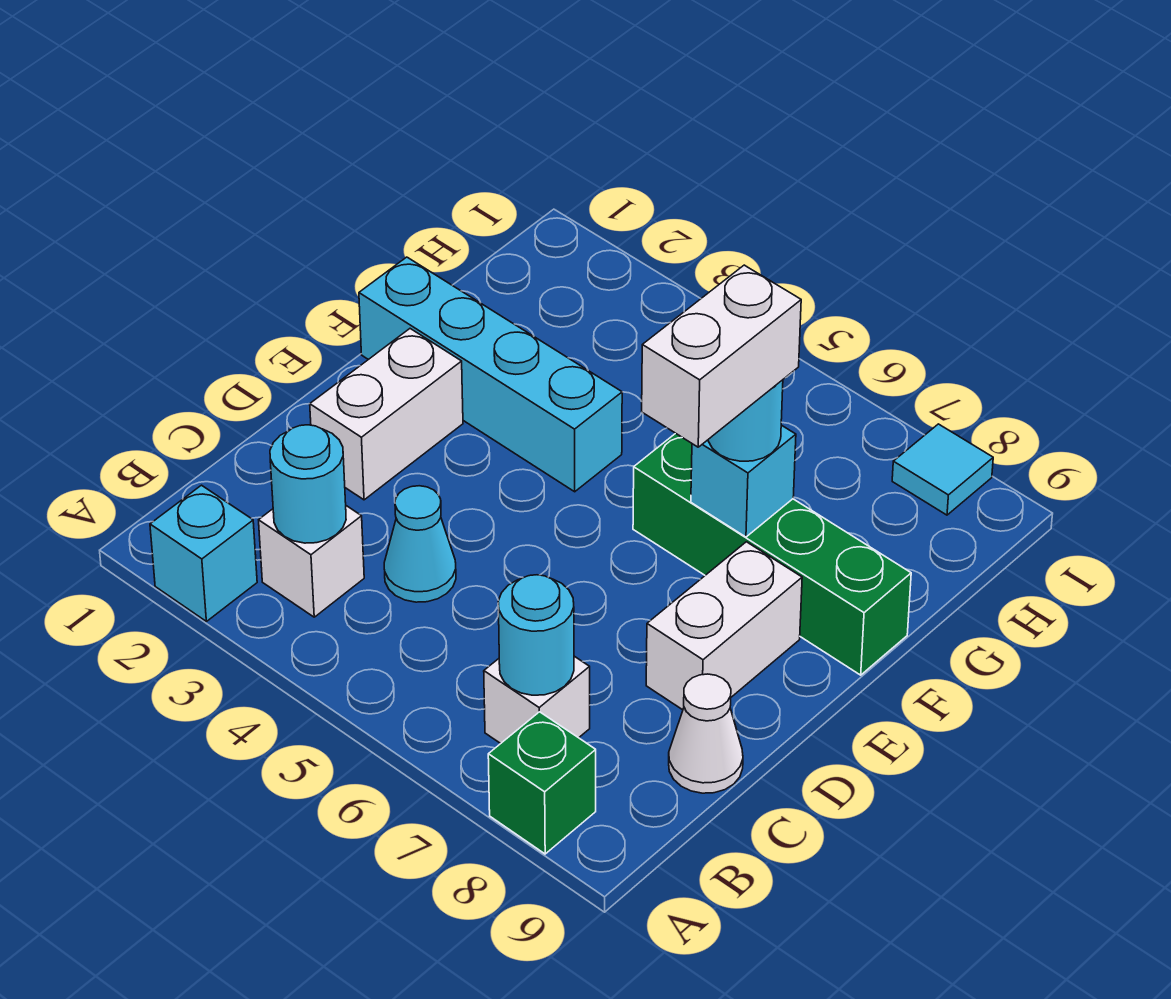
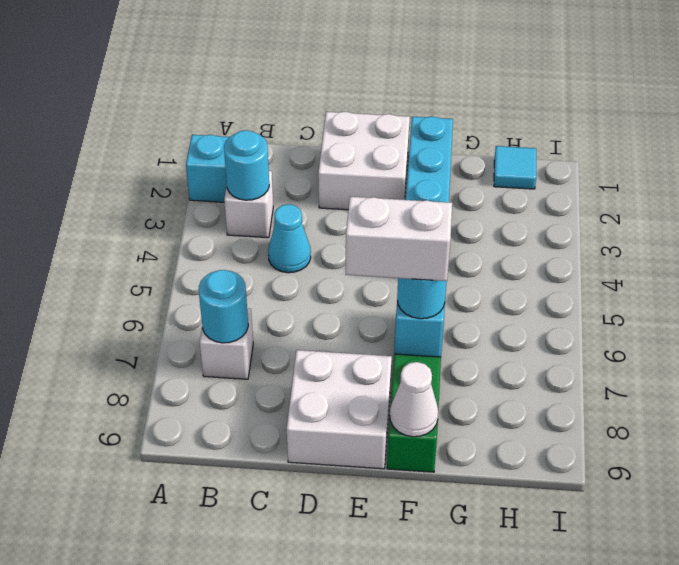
green 1x1 brick [488,712,596,854] -> none
white 1x1 cone [669,674,743,793] -> white 1x1 cone moved to [390,362,438,437]
white 1x2 brick [310,329,463,500] -> white 2x2 brick [318,112,410,210]
white 1x2 brick [646,542,802,710] -> white 2x2 brick [287,350,392,469]
cyan 1x1 tile [892,424,993,515] -> cyan 1x1 tile moved to [494,146,536,189]

